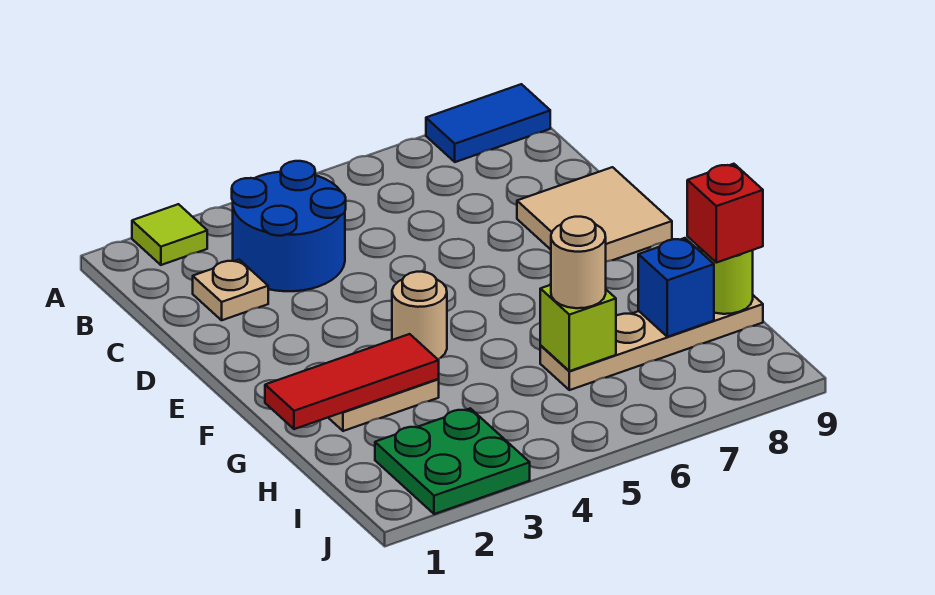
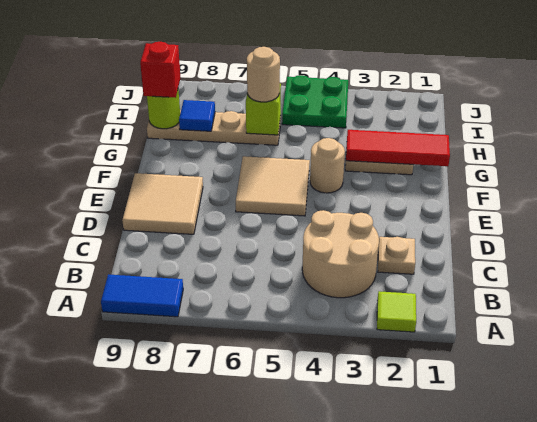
blue 2x2 round brick [232,161,346,291] -> tan 2x2 round brick [302,210,379,298]
none -> tan 2x2 tile [236,156,310,216]
blue 1x1 brick [638,238,714,337] -> blue 1x1 tile [179,100,215,131]
green 2x2 plate [375,408,530,514] -> green 2x2 plate moved to [282,75,348,128]

